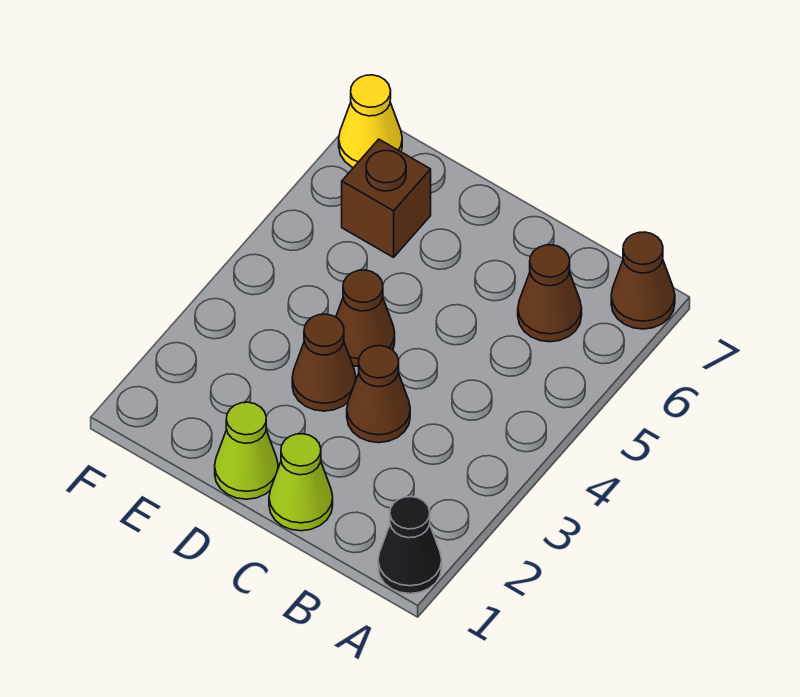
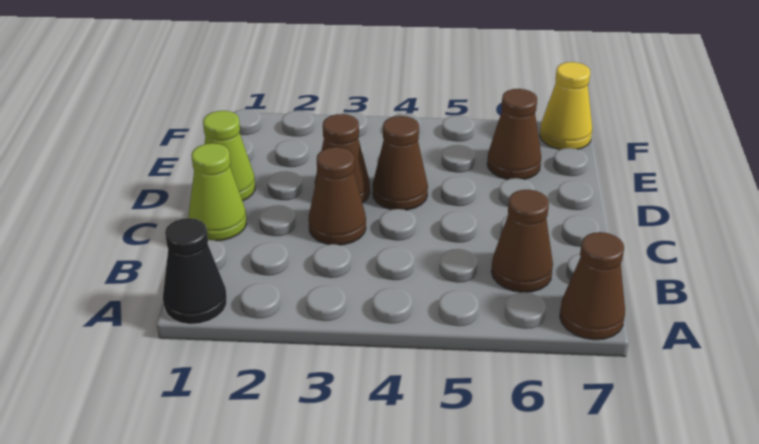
brown 1x1 brick [342,139,431,257] -> brown 1x1 cone [487,89,541,180]

